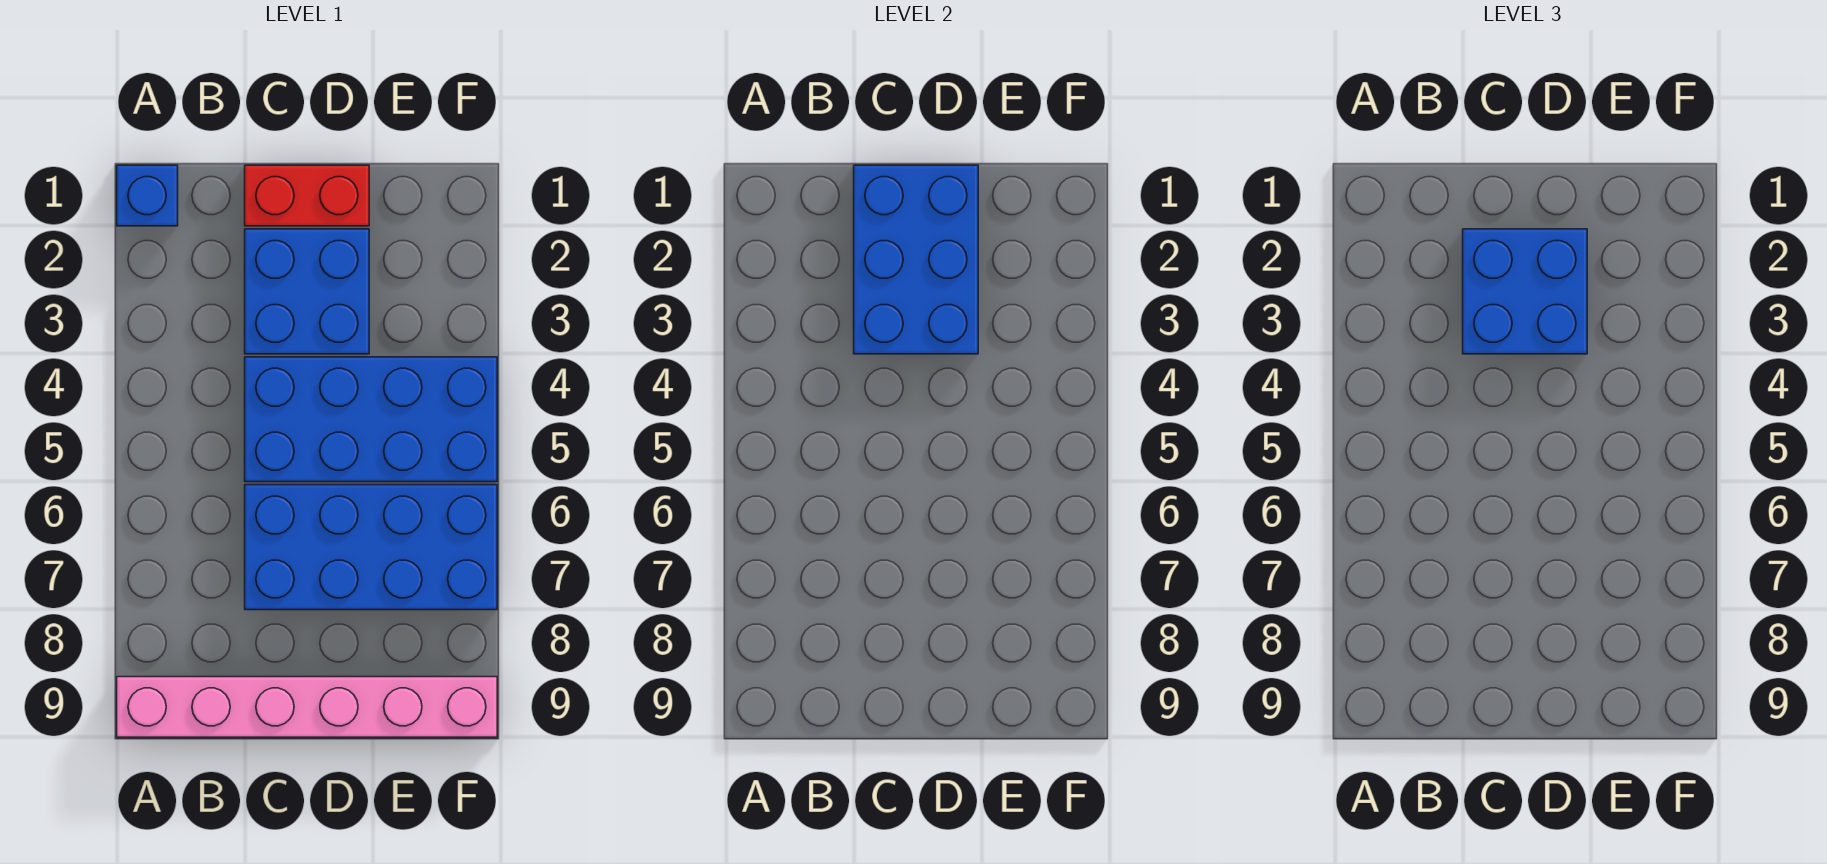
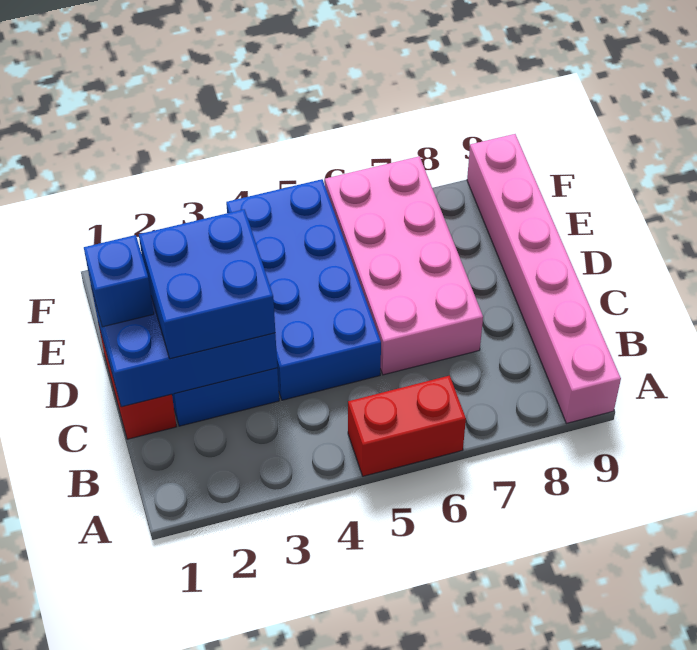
blue 1x1 brick [117,165,178,226] -> blue 1x1 brick moved to [84,235,154,327]
none -> red 1x2 brick [348,376,466,476]
blue 2x4 brick [245,485,497,610] -> pink 2x4 brick [325,156,483,375]

